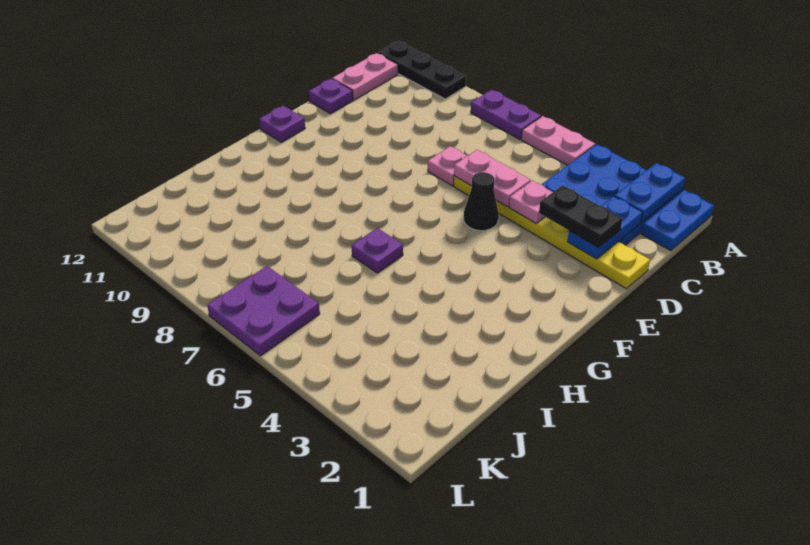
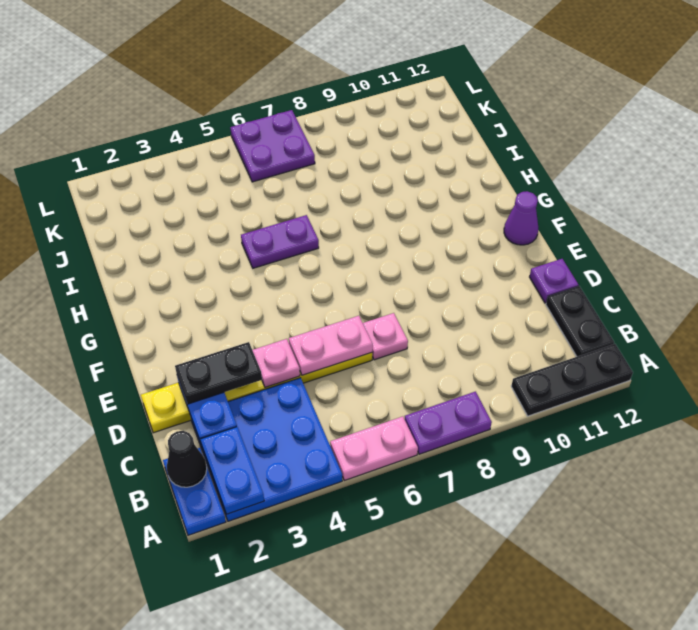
pink 1x2 plate [332,53,398,100] -> black 1x2 plate [546,286,614,356]
black 1x1 cone [464,172,499,231] -> black 1x1 cone moved to [167,431,207,487]
purple 1x1 plate [259,106,305,142] -> purple 1x1 cone [504,191,538,245]
purple 1x1 plate [352,228,403,273] -> purple 1x2 plate [241,215,319,268]

